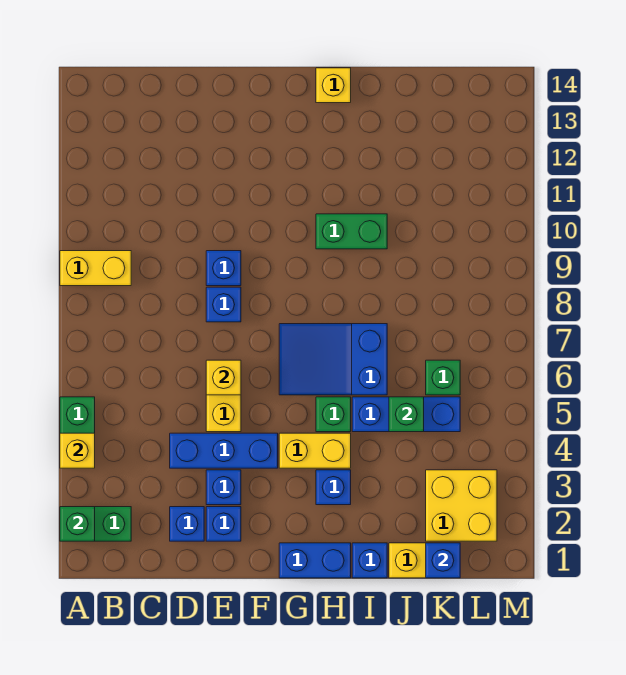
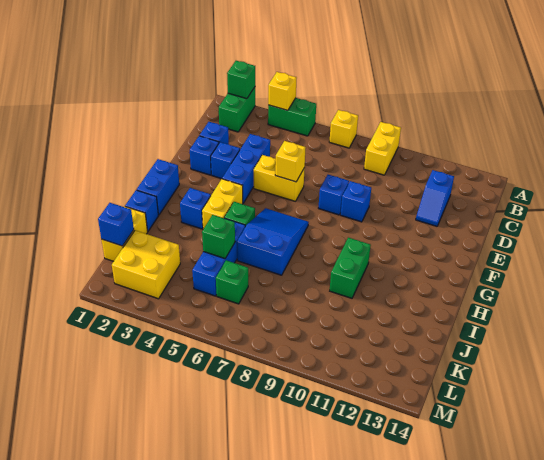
none -> blue 1x2 slope [416,170,454,226]
yellow 1x1 brick [316,68,351,103] -> yellow 1x1 brick moved to [329,110,358,148]

